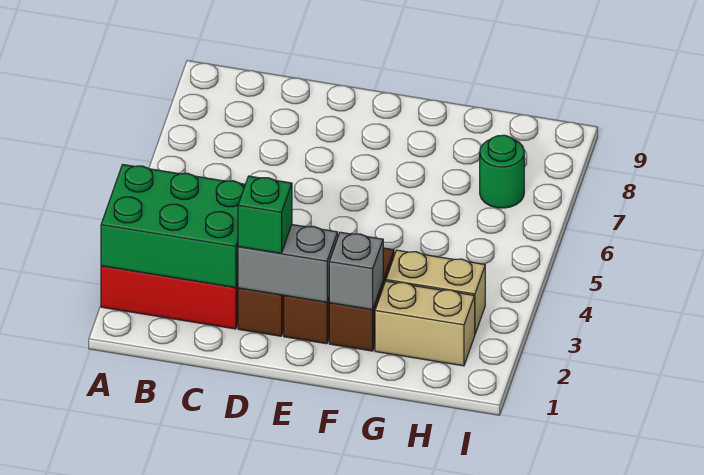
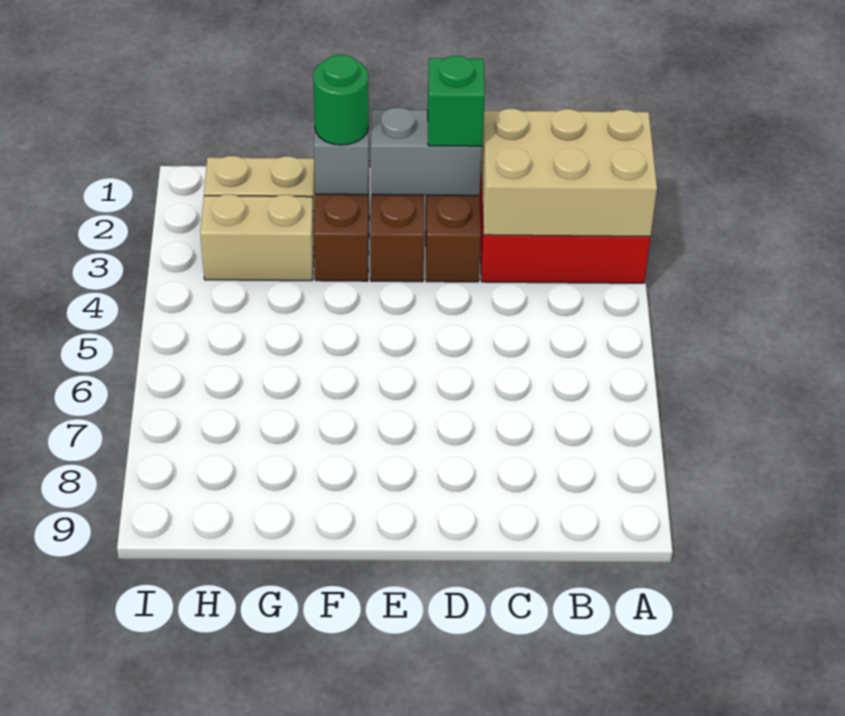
green 2x3 brick [101,165,245,288] -> tan 2x3 brick [481,109,657,236]
green 1x1 round brick [480,135,524,208] -> green 1x1 round brick moved to [313,55,369,145]

